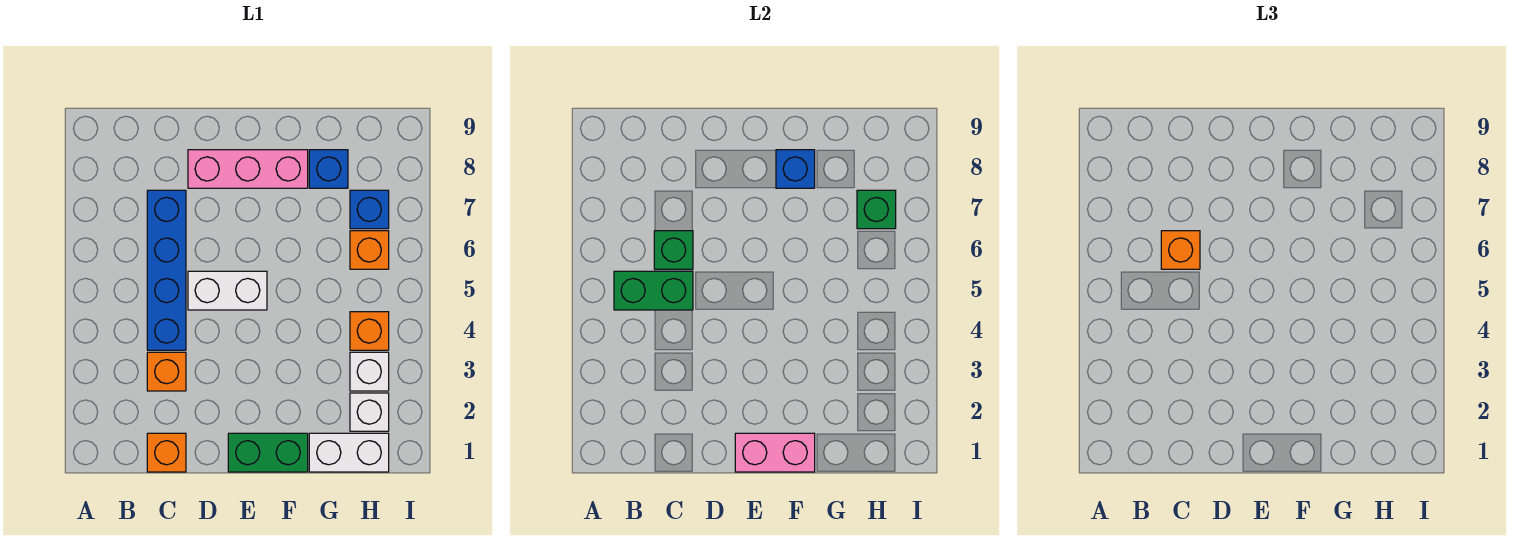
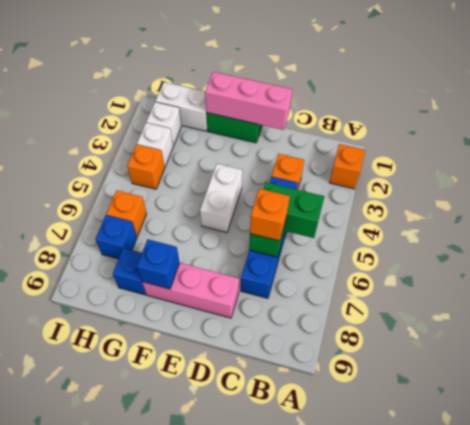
orange 1x1 brick [147,433,186,472] -> orange 1x1 brick moved to [329,144,365,189]
white 1x2 brick [188,271,267,310] -> white 1x2 brick turned to [200,164,242,233]
pink 1x2 brick [735,433,815,472] -> pink 1x3 brick [205,72,293,130]
green 1x1 brick [857,190,896,229] -> none

